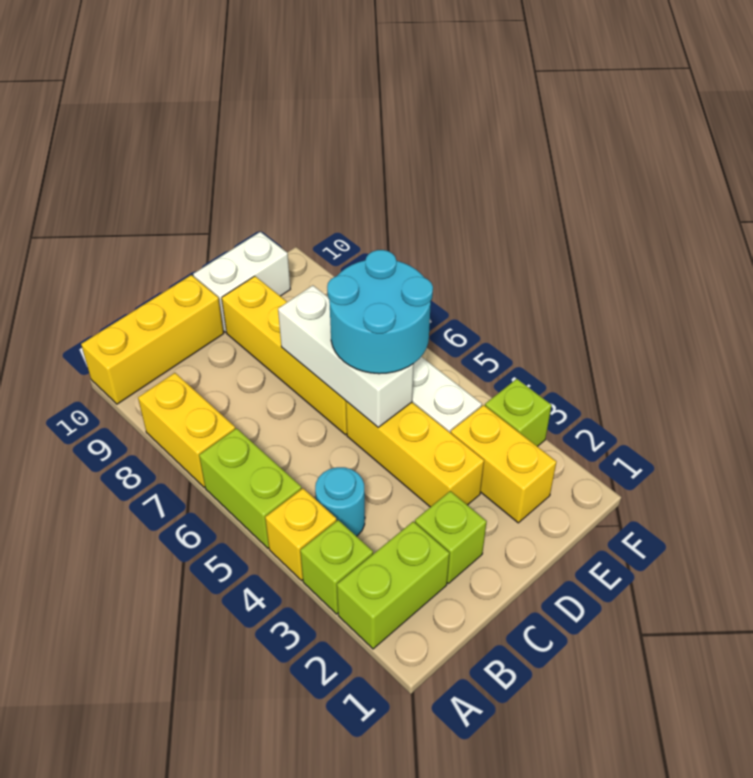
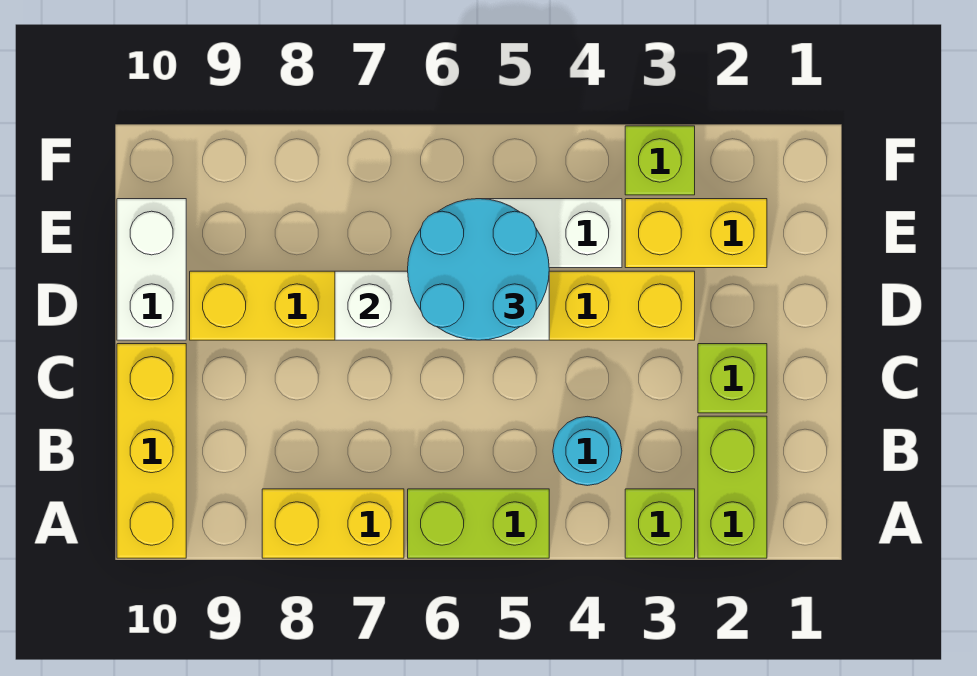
yellow 1x1 brick [265,488,337,580] -> none

